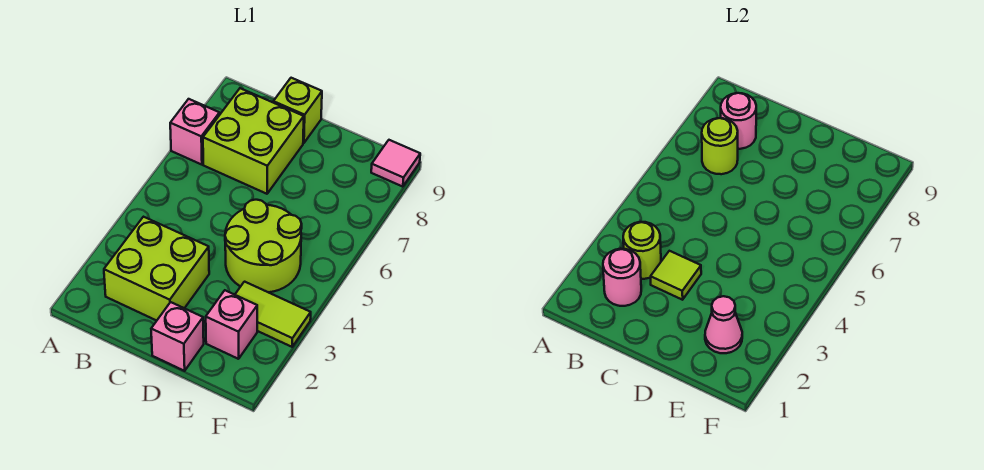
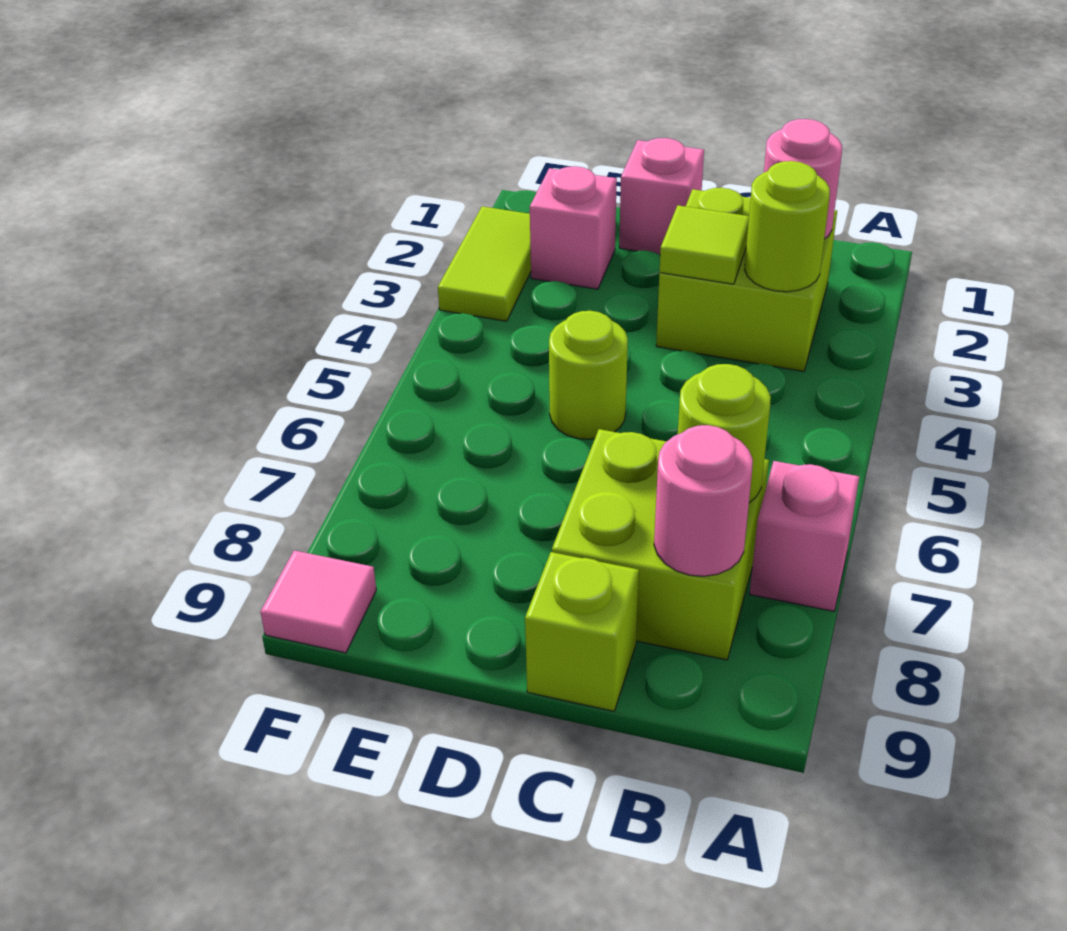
lime 2x2 round brick [225,200,302,292] -> lime 1x1 round brick [549,311,628,439]
pink 1x1 cone [705,296,742,353] -> none
lime 1x2 tile [235,282,311,347] -> lime 1x2 tile turned to [438,206,531,321]

